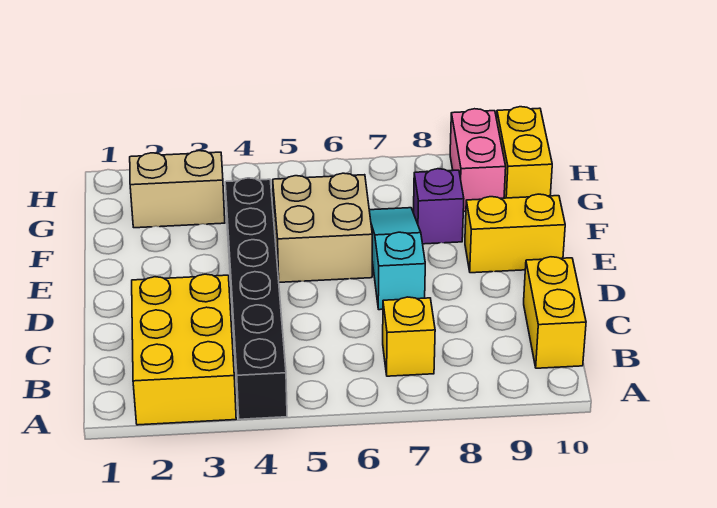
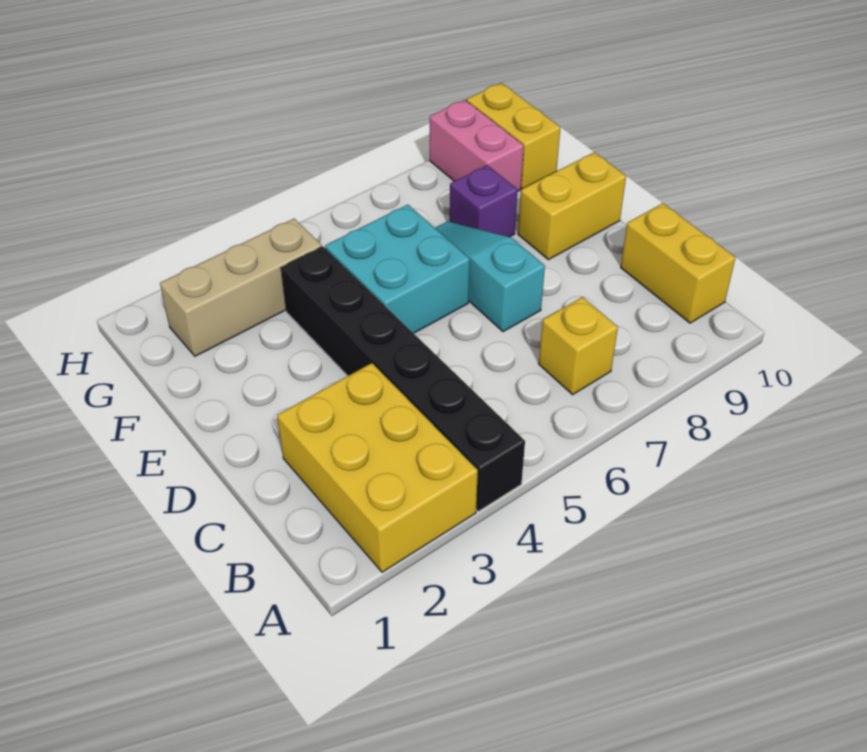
tan 2x2 brick [273,173,372,282] -> cyan 2x2 brick [325,205,470,333]
tan 1x2 brick [130,151,225,228] -> tan 1x3 brick [160,219,322,356]

